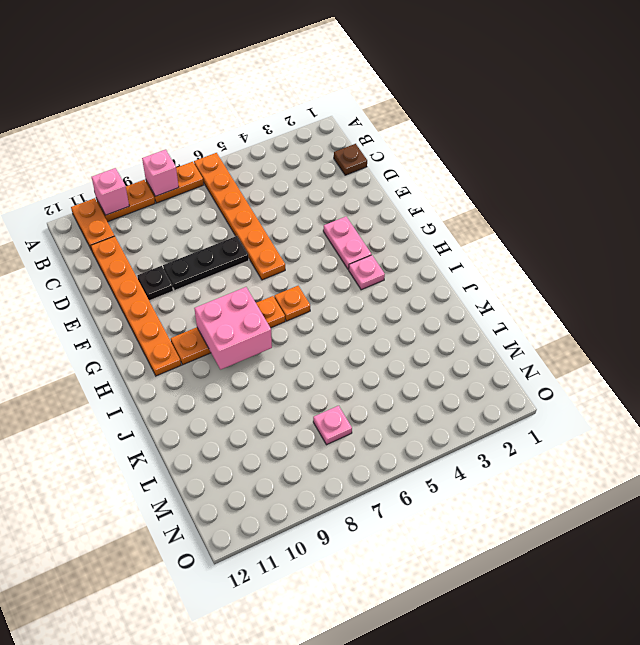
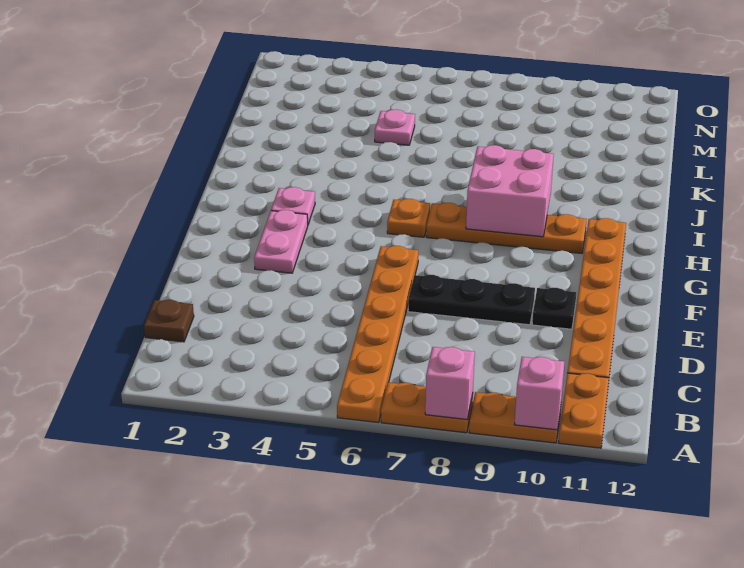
pink 1x1 plate [313,406,352,445] -> pink 1x1 plate moved to [375,109,415,145]

